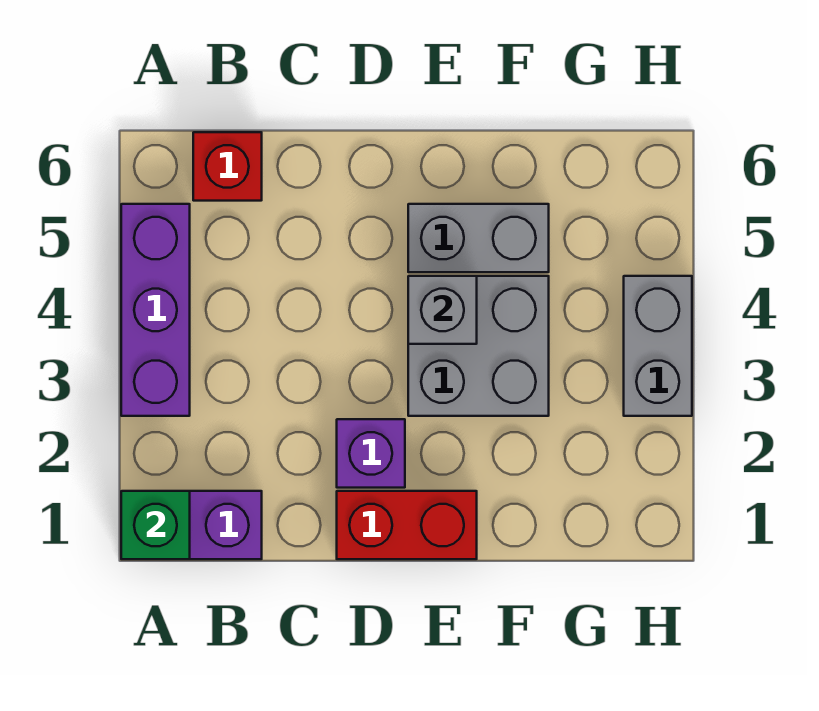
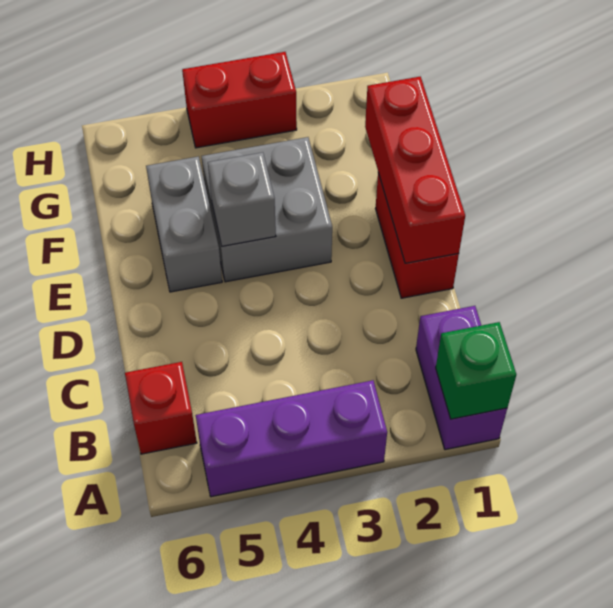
none -> red 1x3 brick [365,77,465,263]
purple 1x1 brick [337,419,405,488] -> none
grey 1x2 brick [624,276,692,416] -> red 1x2 brick [182,52,297,148]

